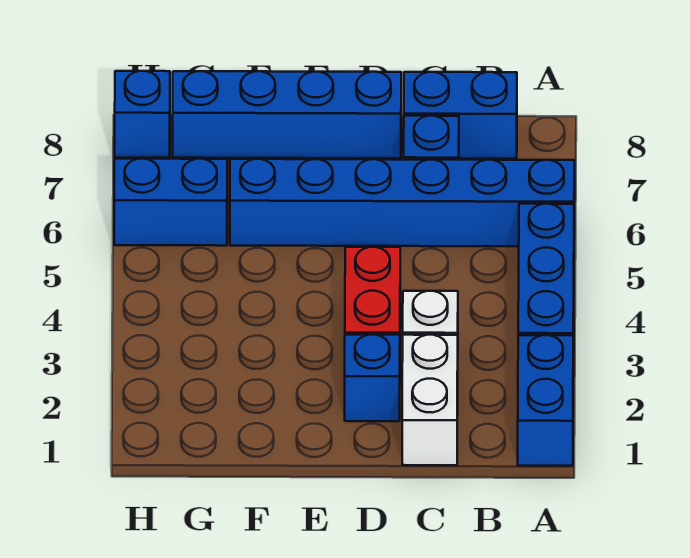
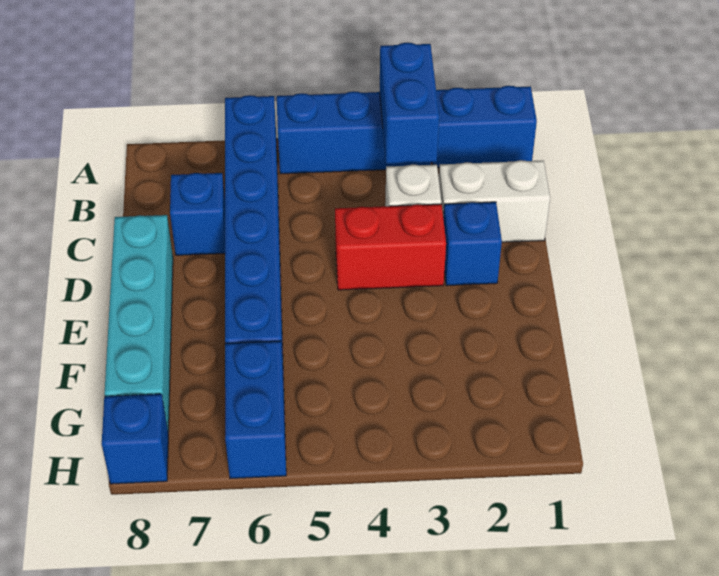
blue 1x2 brick [404,72,517,159] -> blue 1x2 brick moved to [380,43,439,164]
blue 1x4 brick [173,71,401,158] -> cyan 1x4 brick [104,215,173,432]

